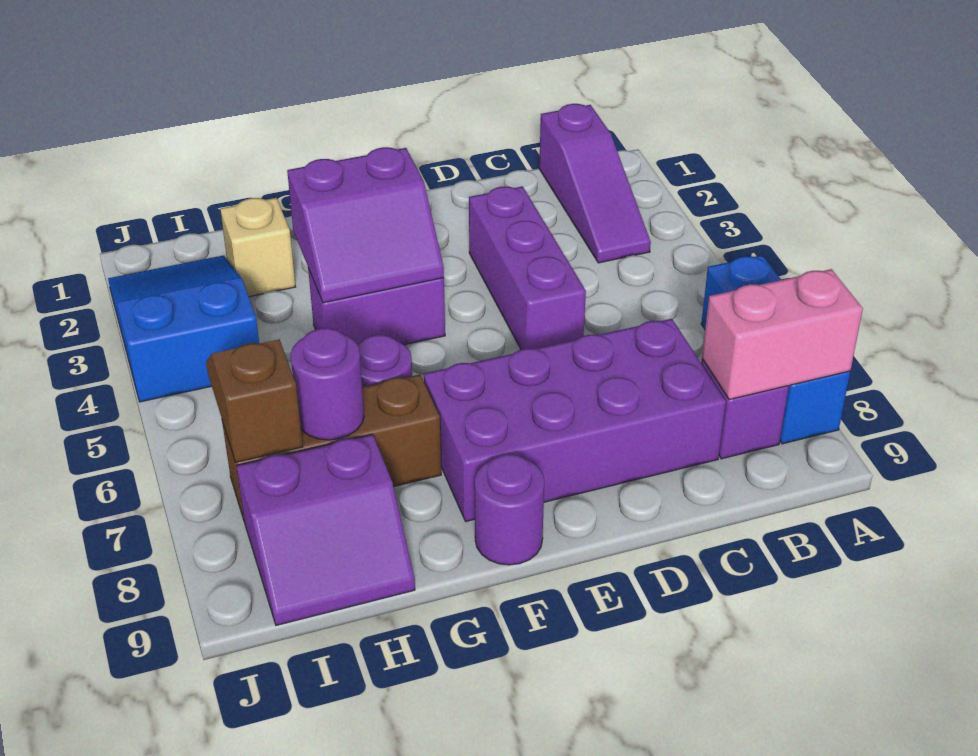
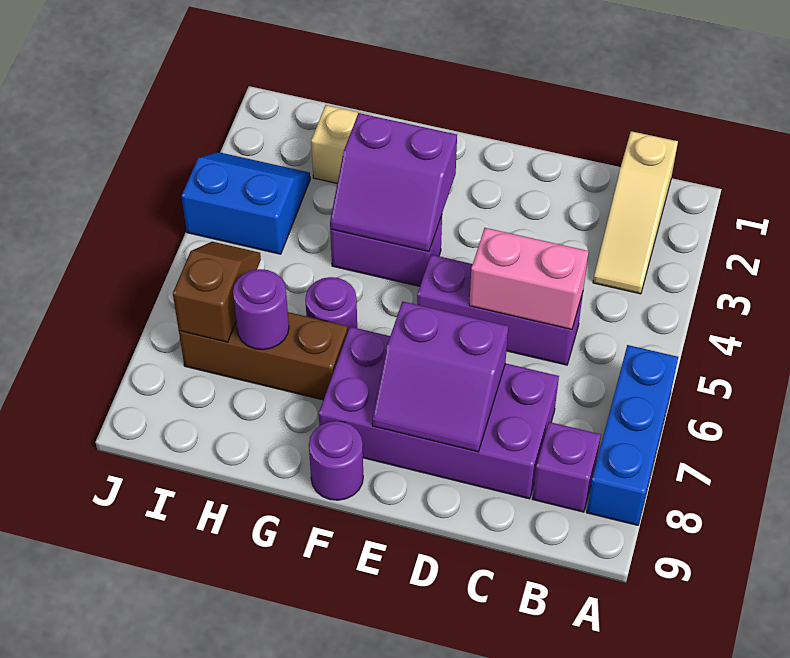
pink 1x2 brick [702,269,863,400] -> pink 1x2 brick moved to [469,228,589,329]
purple 1x3 slope [539,104,651,263] -> tan 1x3 slope [593,131,678,294]
purple 1x3 brick [469,186,586,350] -> purple 1x3 brick turned to [417,255,583,365]
purple 2x2 slope [237,434,415,625] -> purple 2x2 slope moved to [372,301,508,452]
blue 2x3 slope [108,256,259,402] -> blue 2x2 slope [182,152,310,254]

